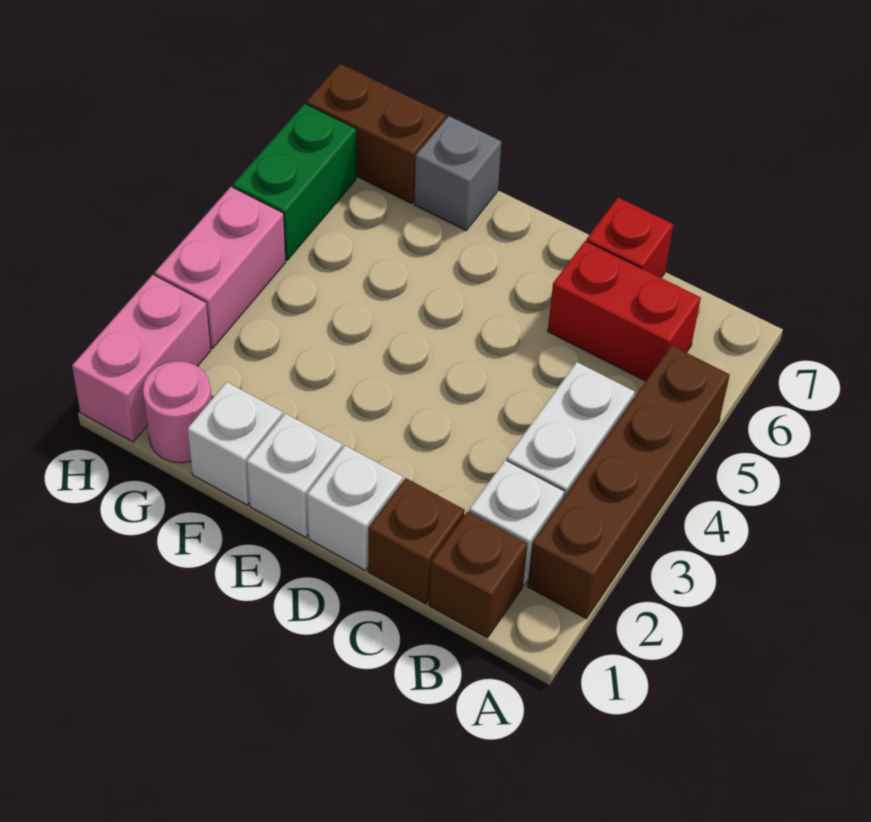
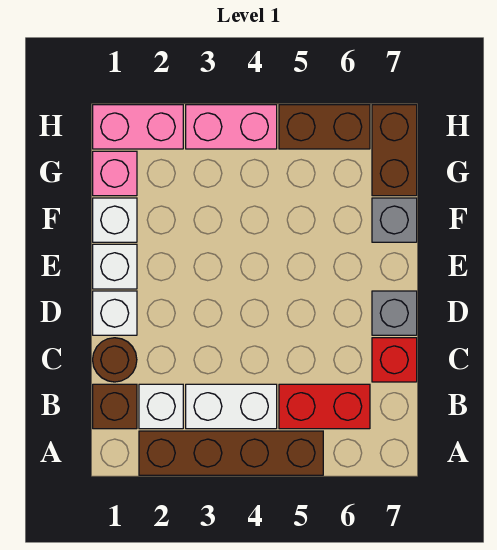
red 1x2 brick [548,241,701,381] -> red 1x2 brick turned to [279,384,370,429]
brown 1x1 brick [368,478,465,604] -> brown 1x1 round brick [93,338,137,382]
none -> grey 1x1 brick [372,291,417,335]
pink 1x1 round brick [143,361,212,463] -> pink 1x1 brick [93,151,137,196]
green 1x2 brick [233,104,356,260] -> brown 1x2 brick [279,105,370,149]

